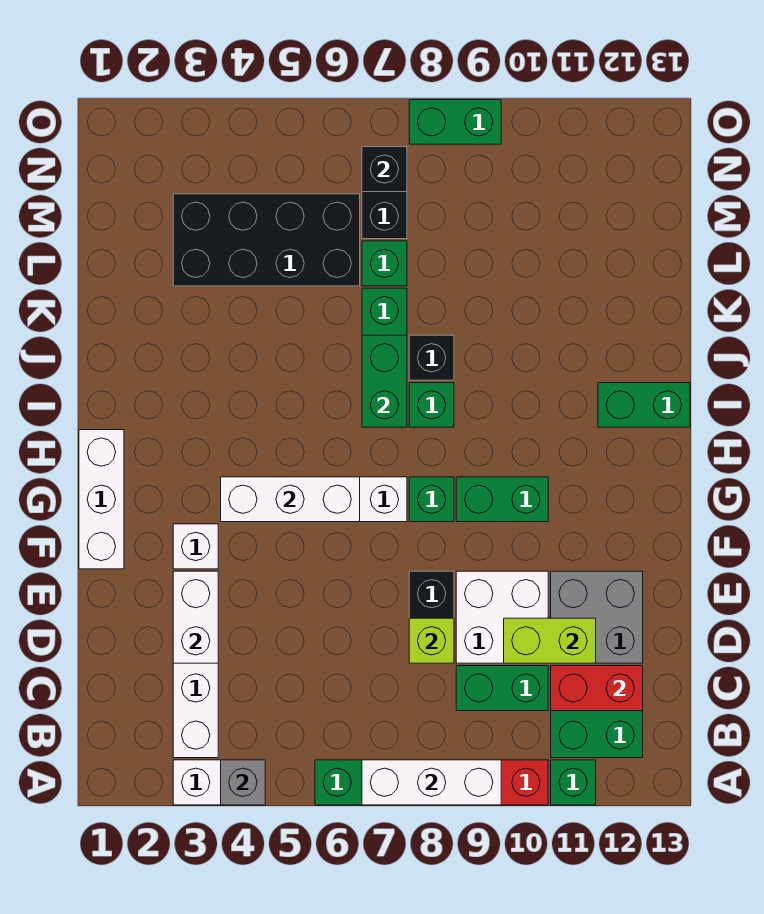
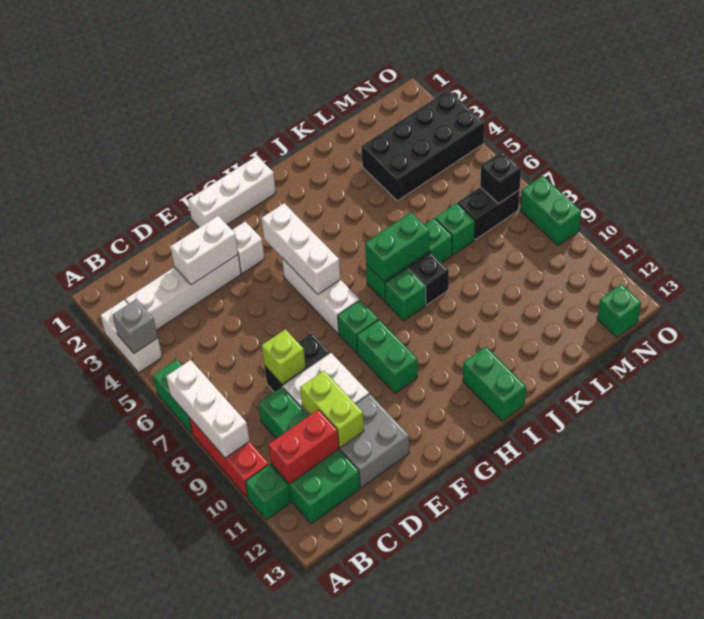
red 1x2 brick [551,666,643,711] -> red 1x2 brick turned to [268,409,339,484]
black 2x4 brick [173,194,360,286] -> black 2x4 brick turned to [361,90,484,201]
none -> green 1x1 brick [597,284,641,337]

